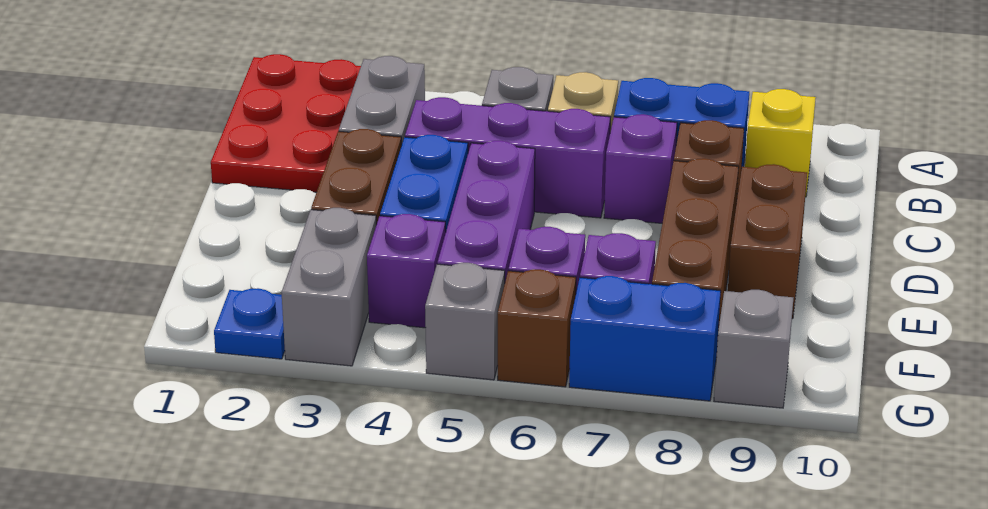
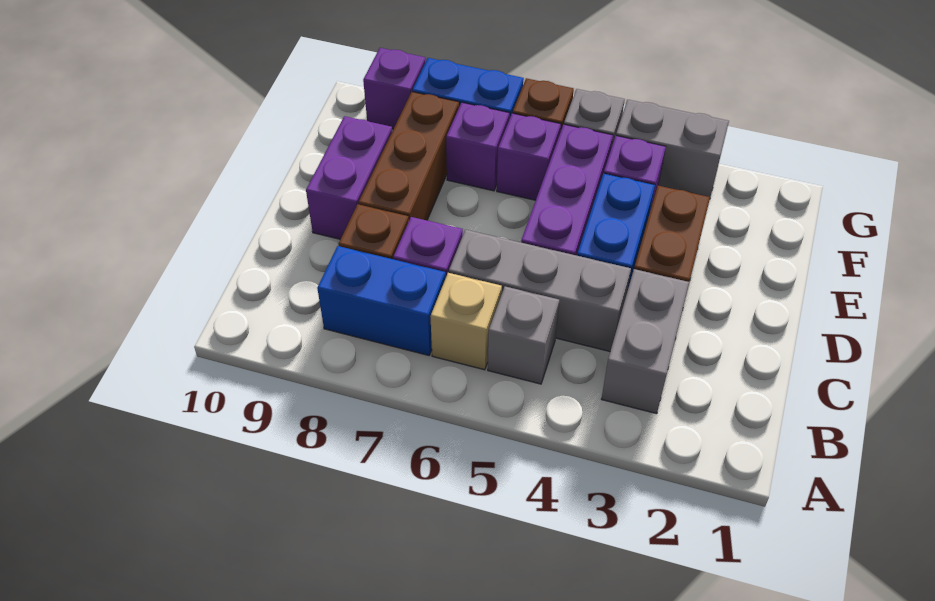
red 2x3 plate [211,54,361,192] -> none
yellow 1x1 brick [745,89,816,197] -> none
purple 1x3 brick [405,97,610,218] -> grey 1x3 brick [449,230,631,351]
brown 1x2 brick [728,164,807,319] -> purple 1x2 brick [306,116,392,239]
grey 1x2 brick [282,208,376,366] -> grey 1x2 brick turned to [616,100,729,197]
blue 1x1 plate [214,288,285,359] -> none
grey 1x1 brick [714,290,793,408] -> purple 1x1 brick [363,48,426,129]

